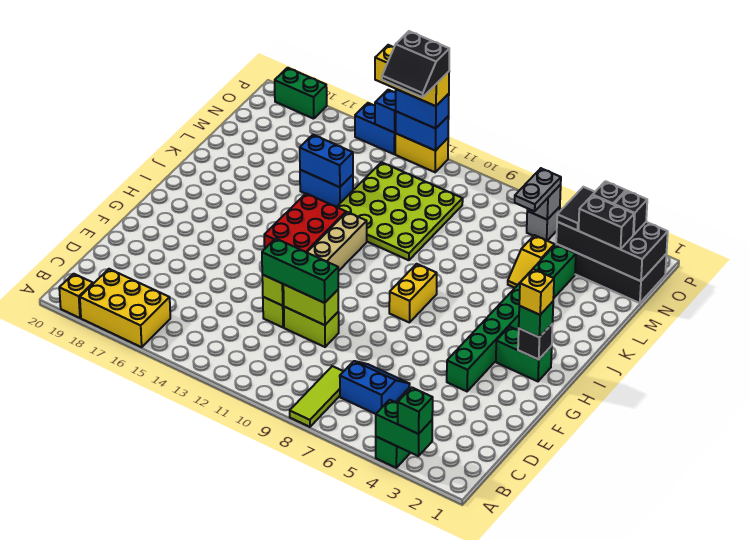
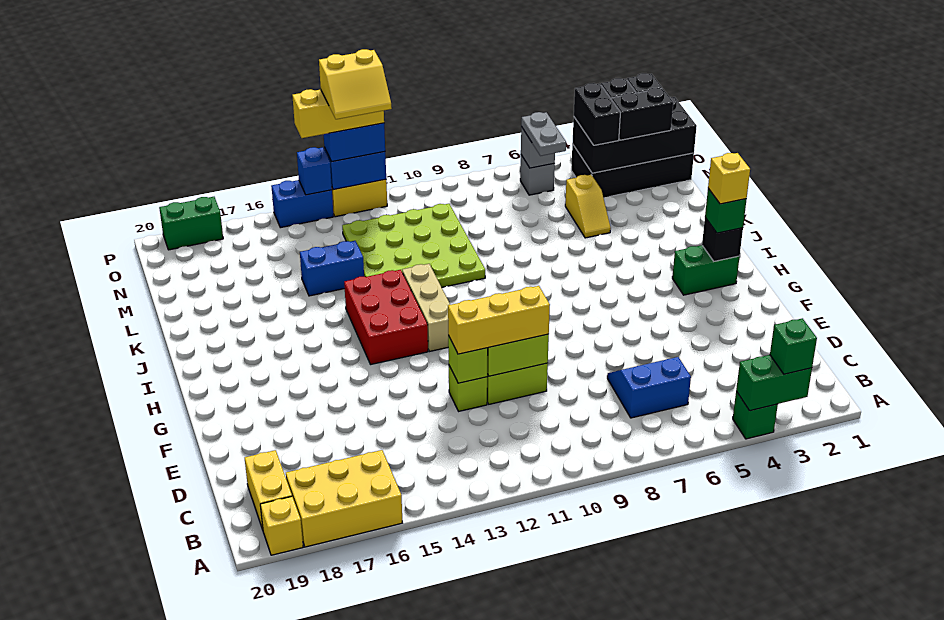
lime 1x3 tile [290,366,344,427] -> none
green 1x3 brick [262,239,338,303] -> yellow 1x3 brick [448,286,550,354]
green 1x8 brick [447,245,576,391] -> none
yellow 1x2 brick [389,264,437,323] -> yellow 1x2 brick moved to [245,450,292,530]
blue 1x2 brick [300,135,353,187] -> none
black 1x2 tile [557,187,595,230] -> black 1x2 brick [574,83,620,145]
black 2x2 slope [382,31,449,97] -> yellow 2x2 slope [319,49,392,119]

